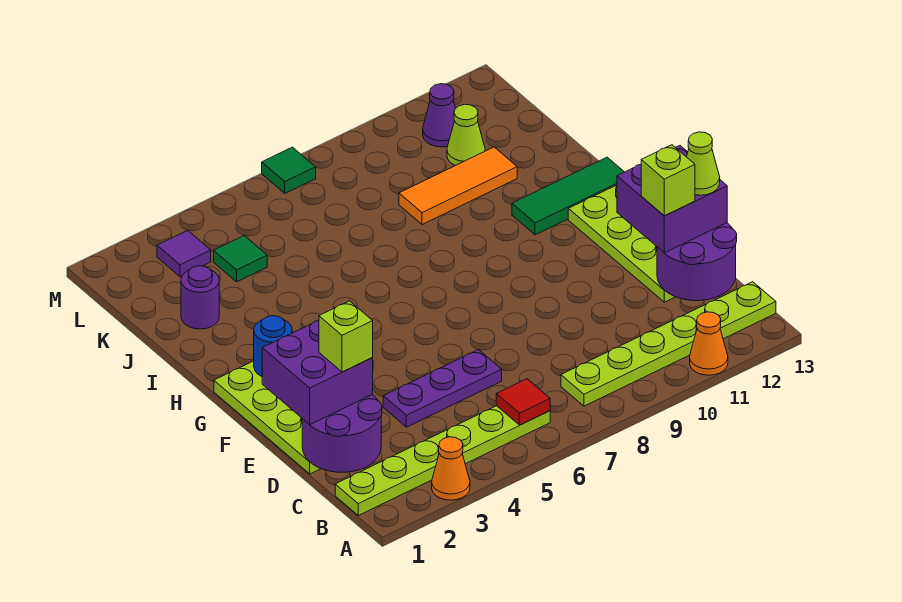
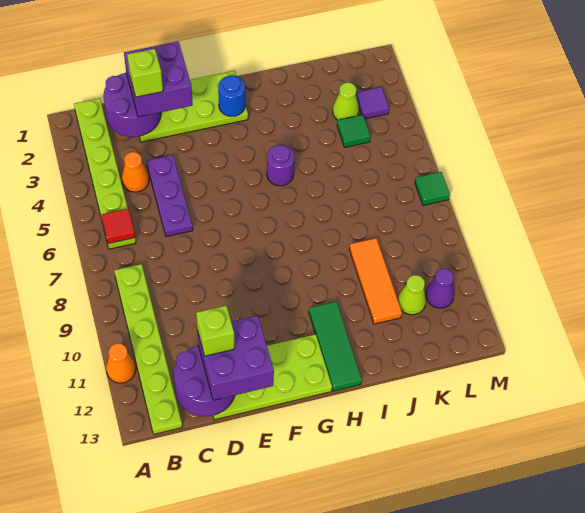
orange 1x1 cone [432,437,470,500] -> orange 1x1 cone moved to [122,152,149,192]
lime 1x1 cone [687,132,720,195] -> lime 1x1 cone moved to [333,83,359,120]
purple 1x1 round brick [181,266,219,329] -> purple 1x1 round brick moved to [267,145,295,186]

